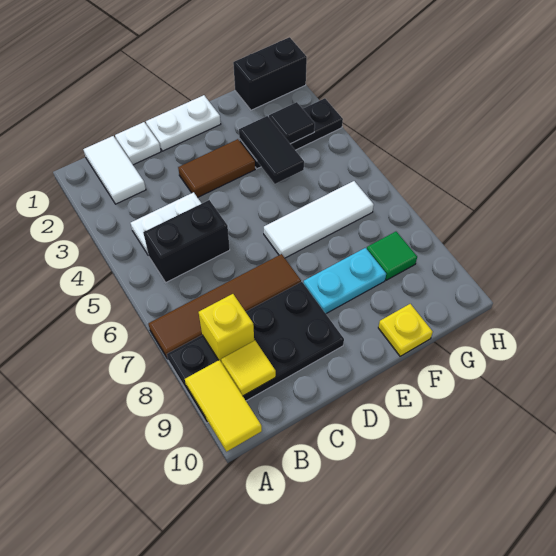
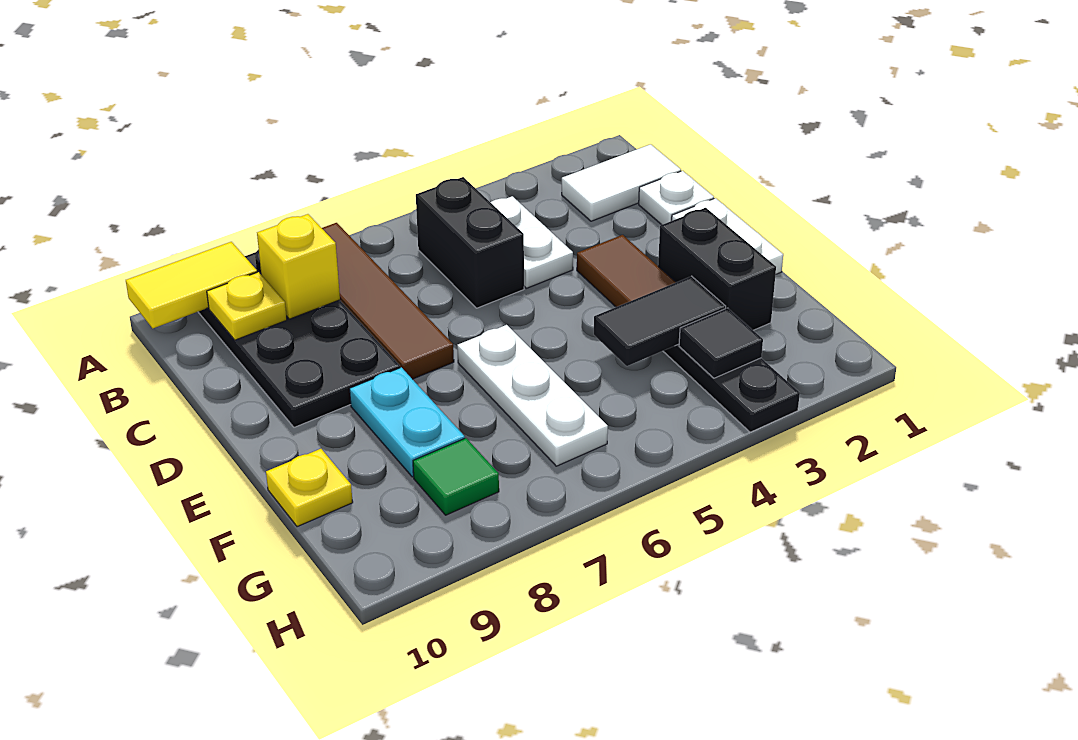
yellow 1x1 tile [221,340,276,396] -> yellow 1x1 plate [207,272,287,340]
white 1x3 tile [264,181,374,258] -> white 1x3 plate [457,325,608,466]
black 1x2 brick [233,37,307,110] -> black 1x2 brick moved to [658,208,776,330]

